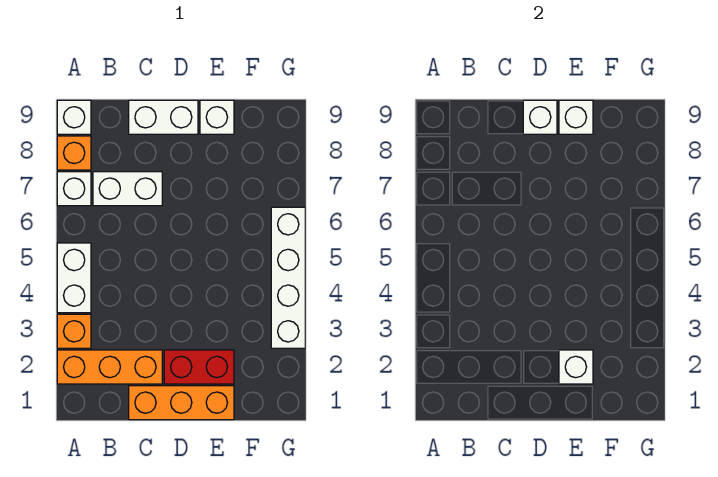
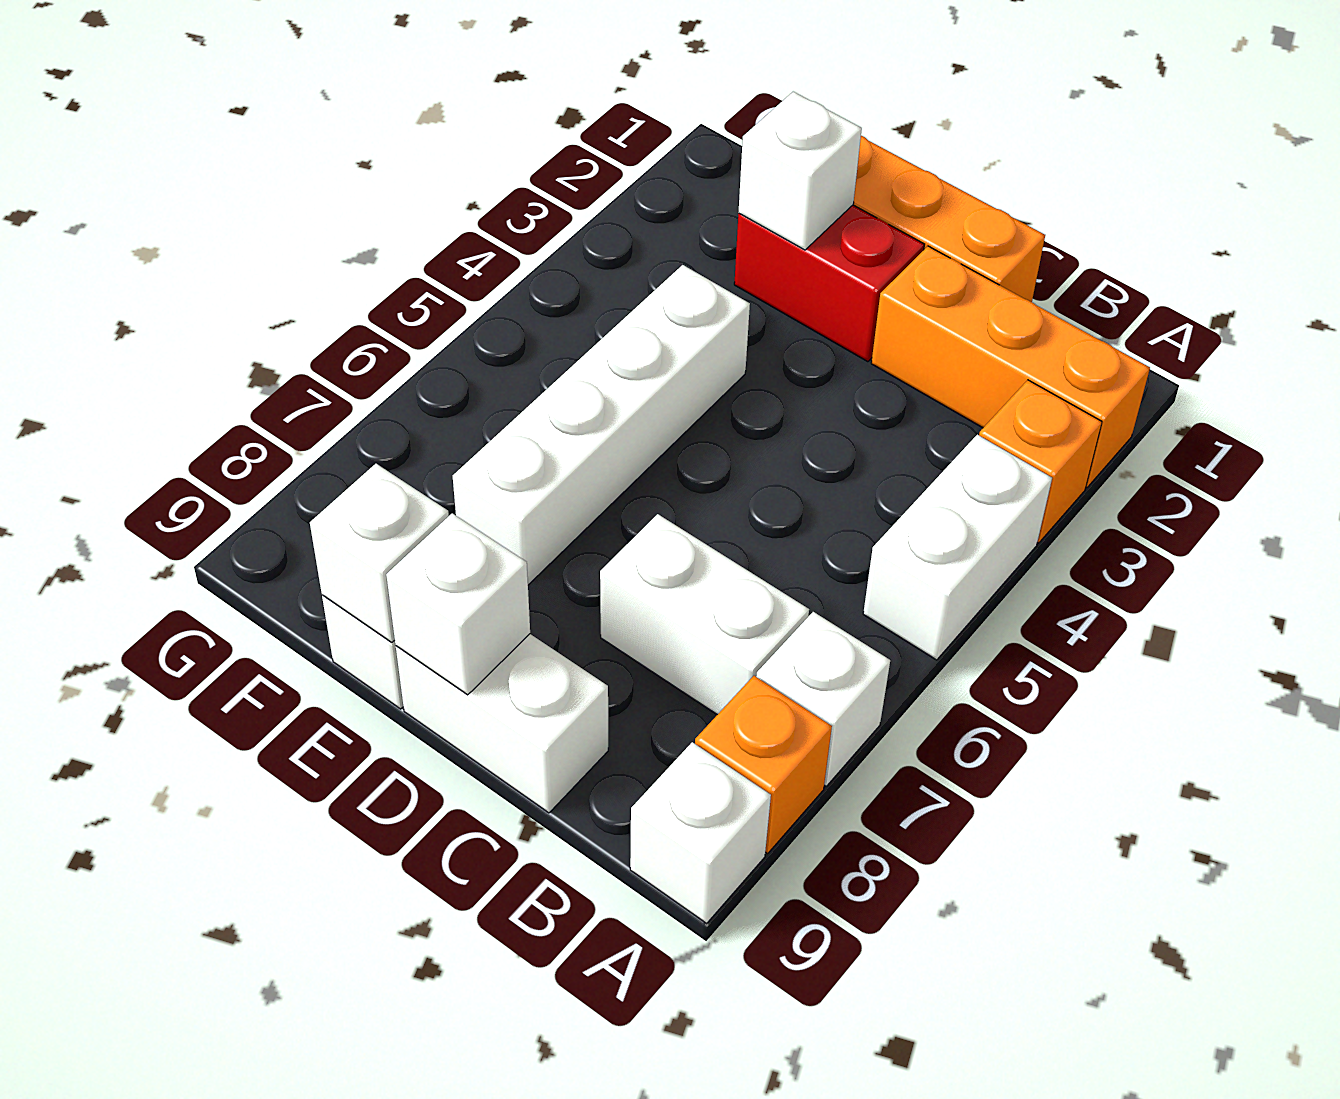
white 1x4 brick [271,207,305,348] -> white 1x4 brick moved to [453,265,750,585]

